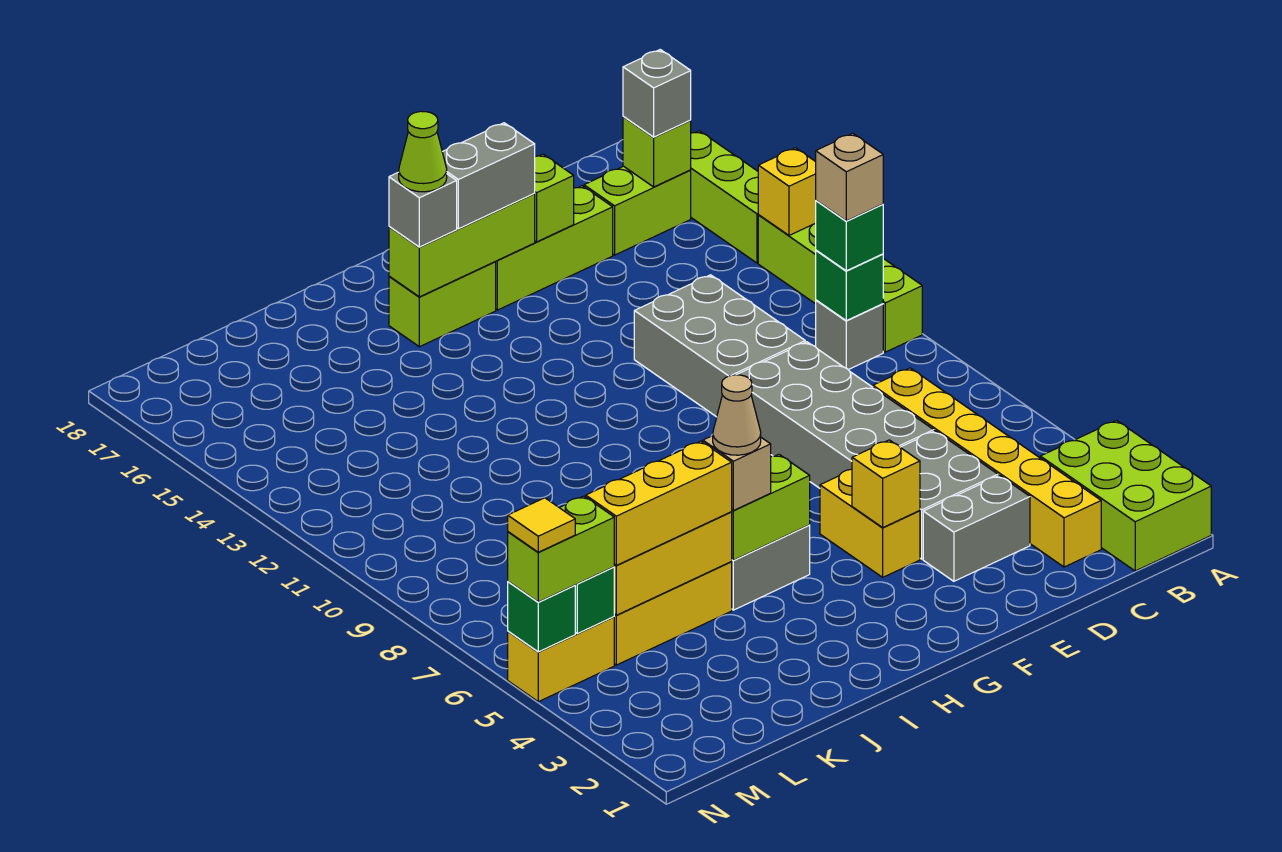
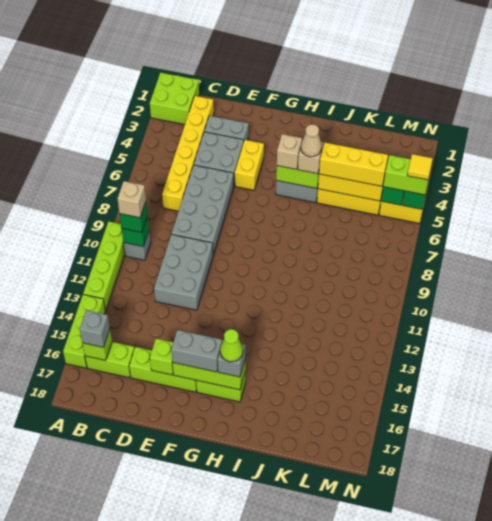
lime 2x3 brick [1040,420,1211,571] -> lime 2x2 brick [150,73,199,124]
yellow 1x1 brick [758,148,816,235] -> none
yellow 1x1 brick [852,440,920,527] -> none
none -> tan 1x1 brick [277,134,302,169]

